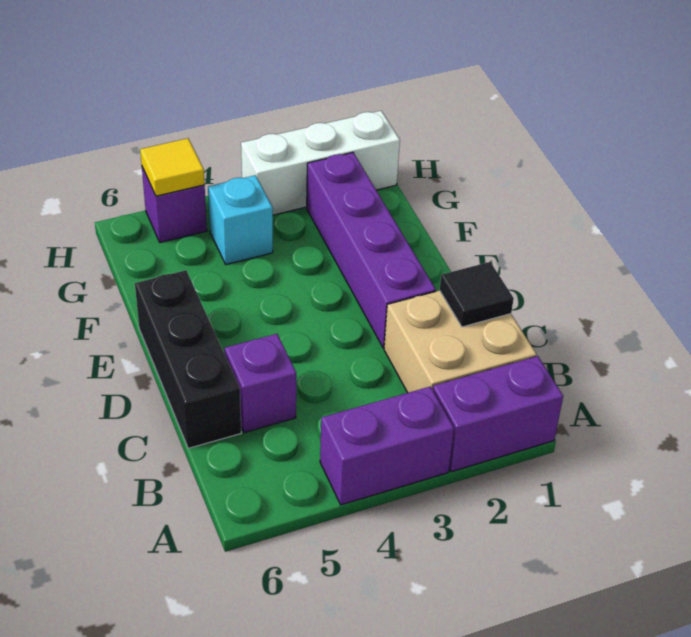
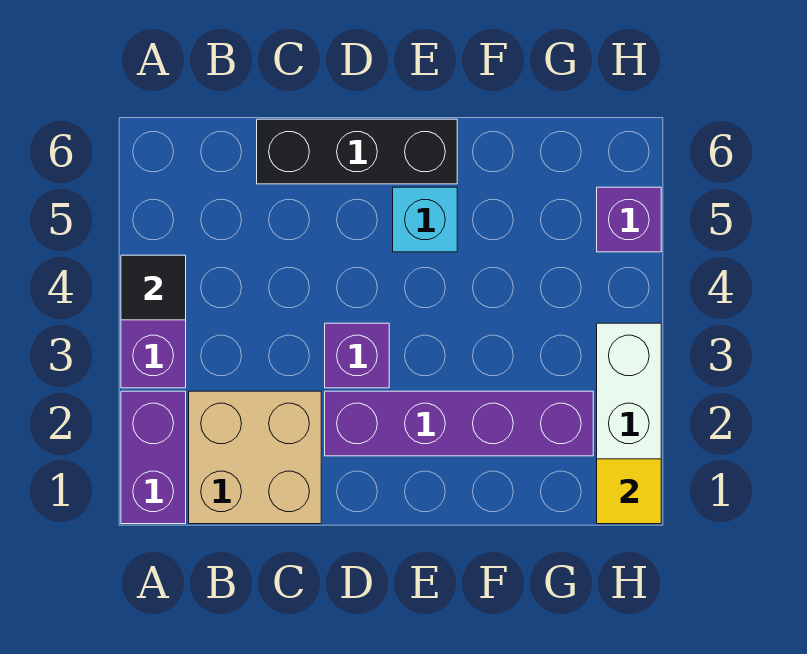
black 1x1 tile [440,262,514,327] -> black 1x1 tile moved to [121,255,186,320]
purple 1x1 brick [225,334,296,433] -> purple 1x1 brick moved to [325,323,389,388]
cyan 1x1 brick [208,175,273,265] -> cyan 1x1 brick moved to [393,187,457,252]
yellow 1x1 tile [140,138,205,196] -> yellow 1x1 tile moved to [597,459,661,524]

